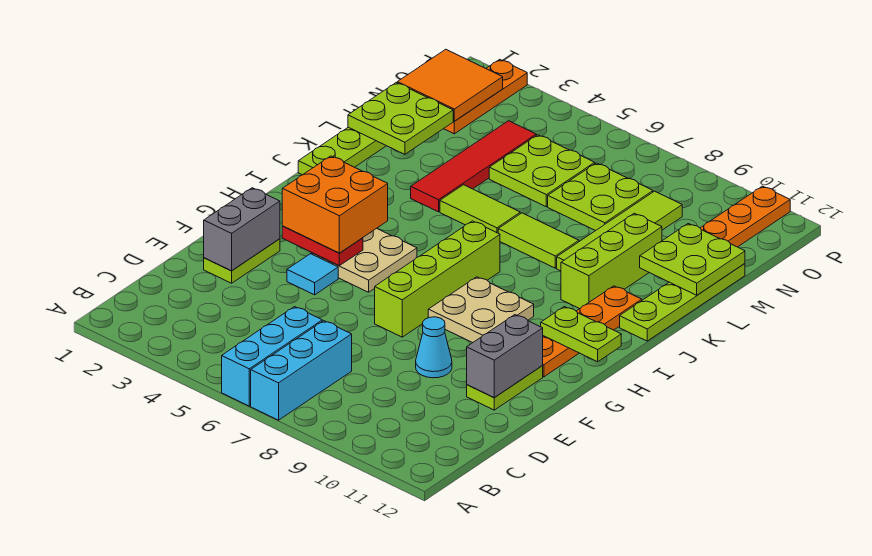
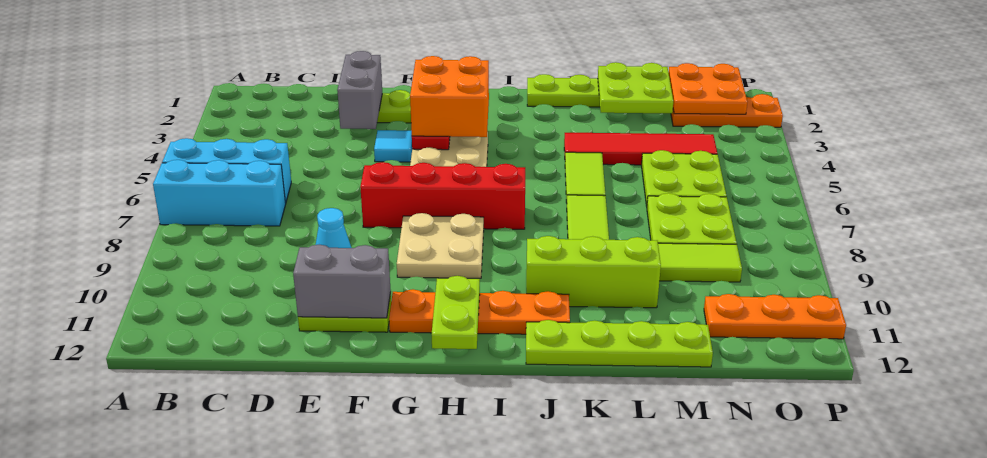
grey 1x2 brick [204,188,280,271] -> grey 1x2 brick turned to [337,51,382,129]
lime 1x4 brick [375,221,500,337] -> red 1x4 brick [360,162,525,229]
lime 2x2 plate [640,224,745,295] -> none
orange 2x2 tile [397,49,503,121] -> orange 2x2 plate [669,63,747,114]

